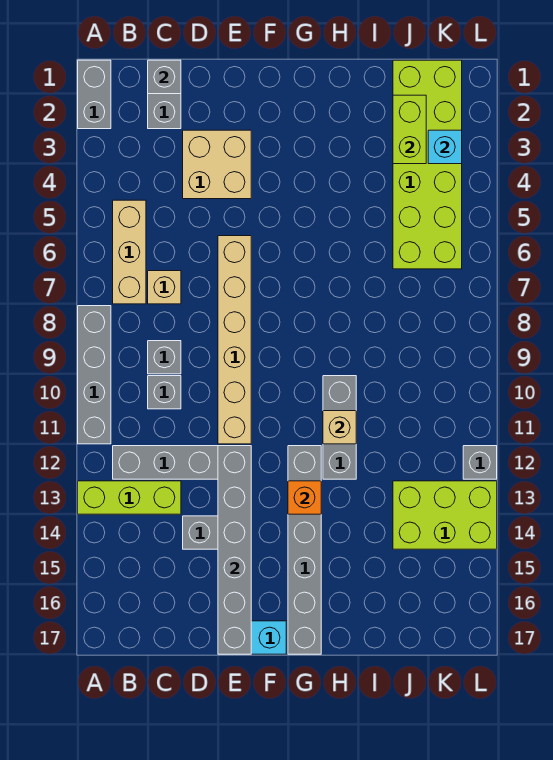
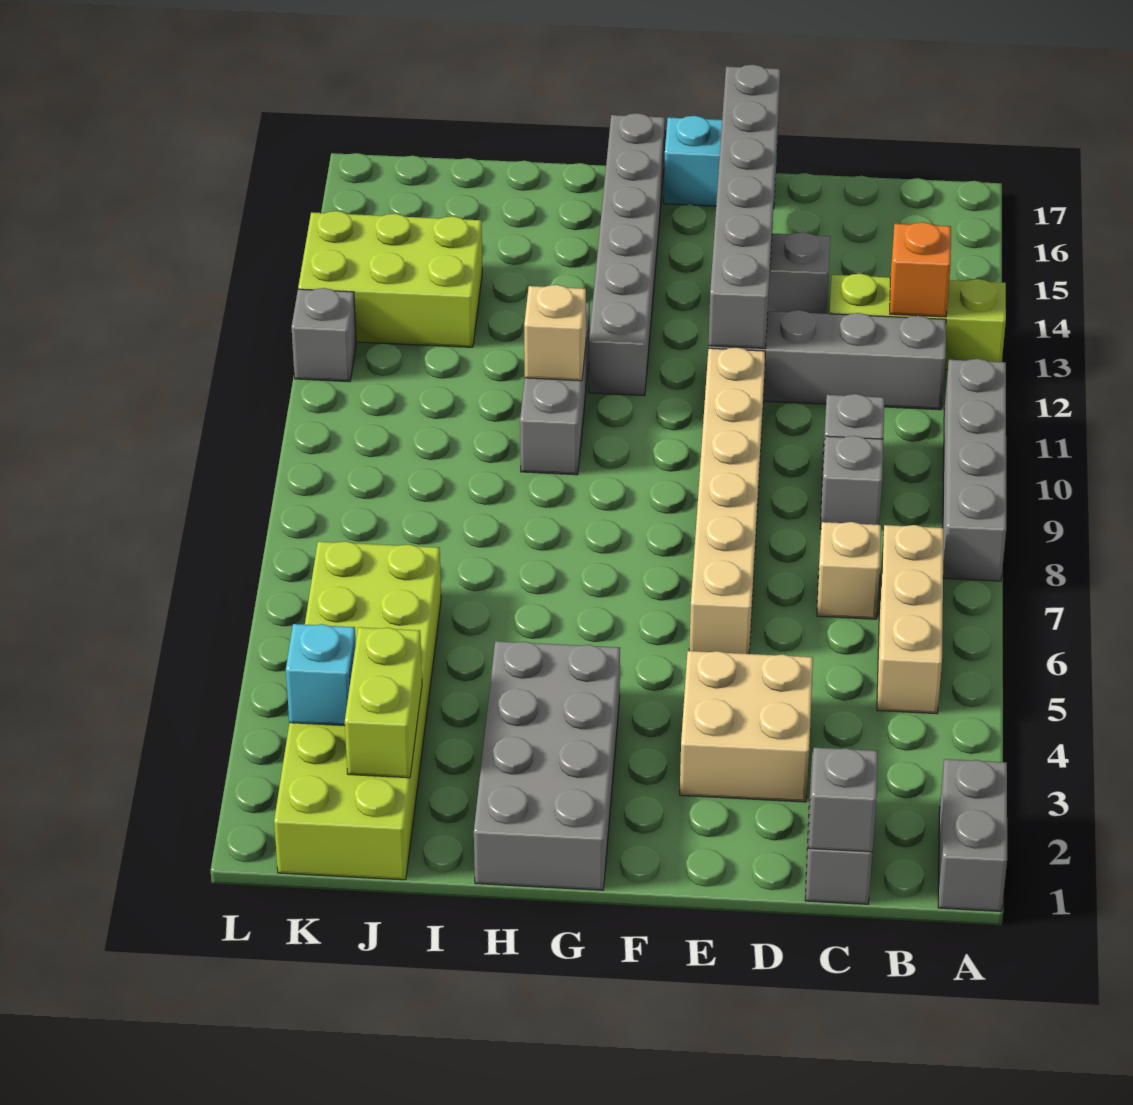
none -> grey 2x4 brick [474,641,620,890]
orange 1x1 brick [288,481,321,514] -> orange 1x1 brick moved to [890,222,951,317]

